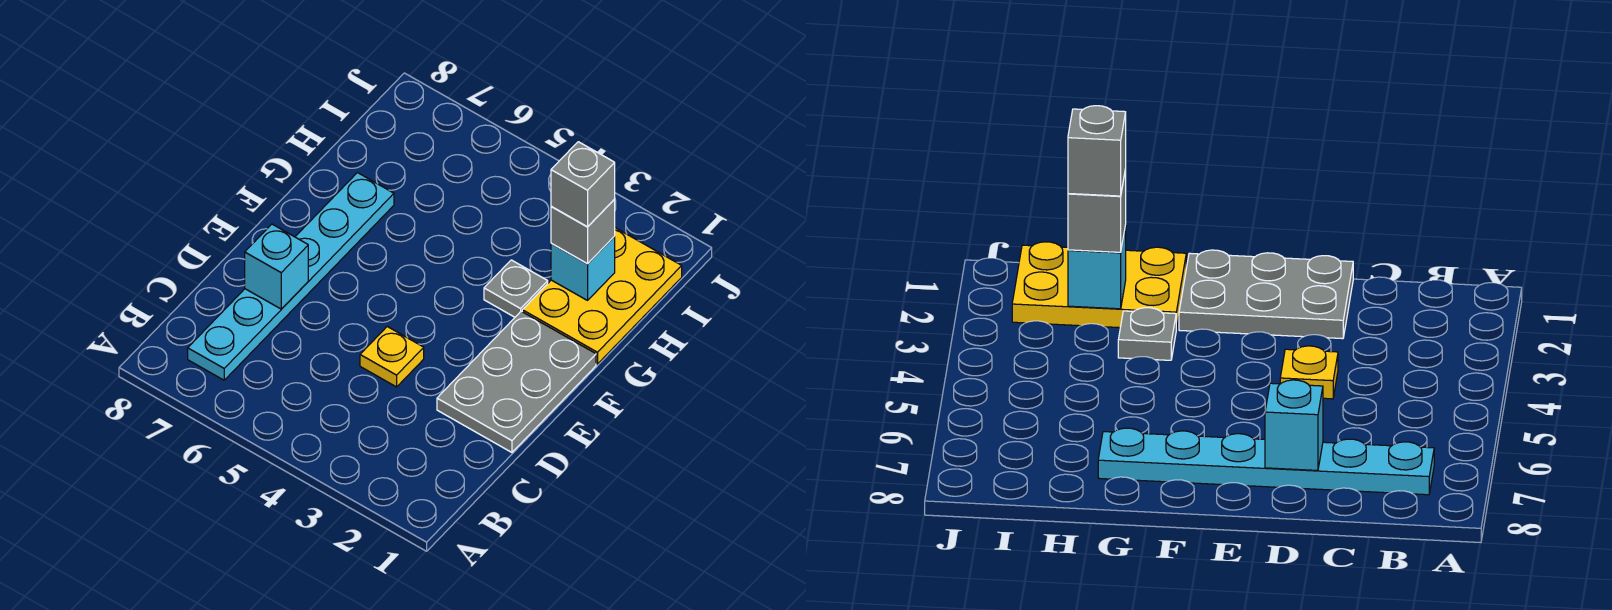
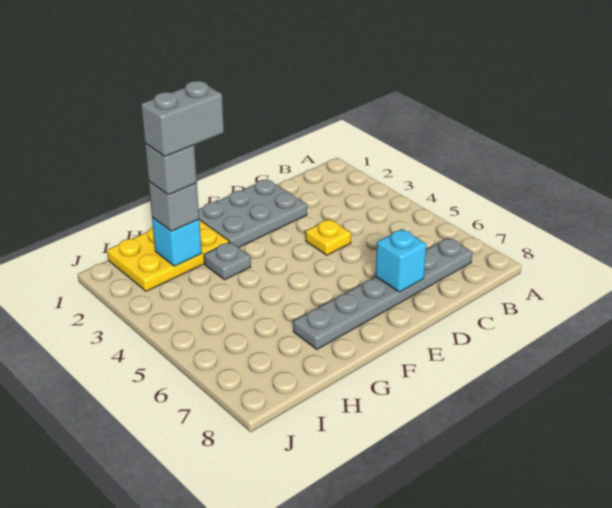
cyan 1x6 plate [188,173,394,380] -> grey 1x6 plate [293,238,472,350]
none -> grey 1x2 brick [141,81,224,157]

